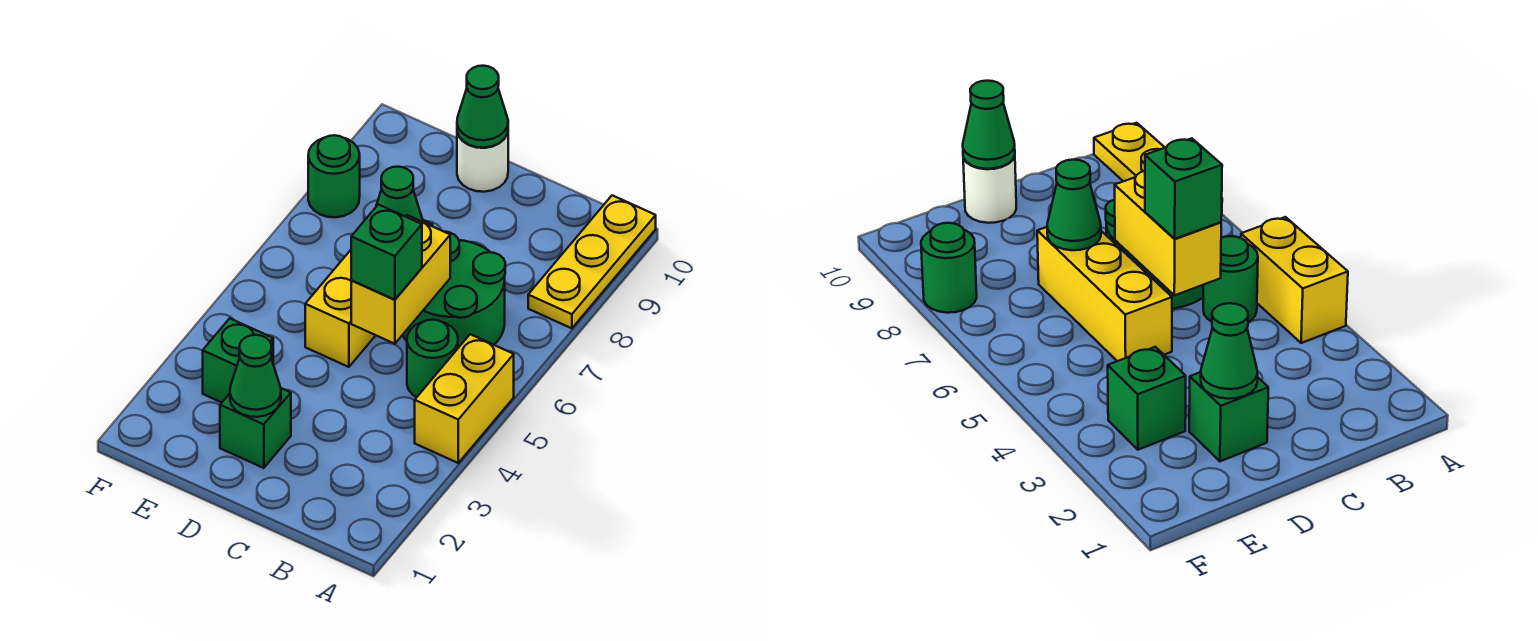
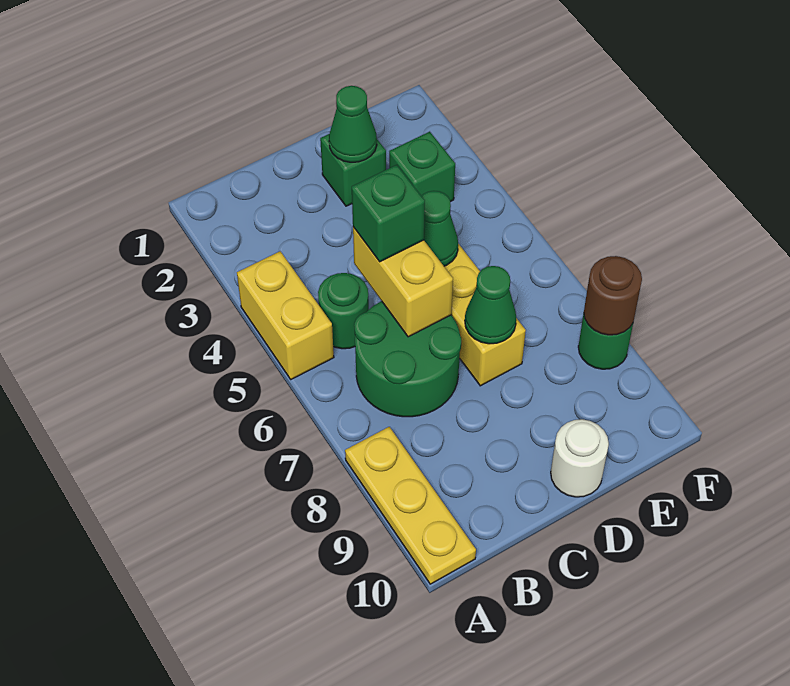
green 1x1 cone [457,66,508,148] -> green 1x1 cone moved to [422,191,458,266]
none -> brown 1x1 round brick [584,256,642,335]

